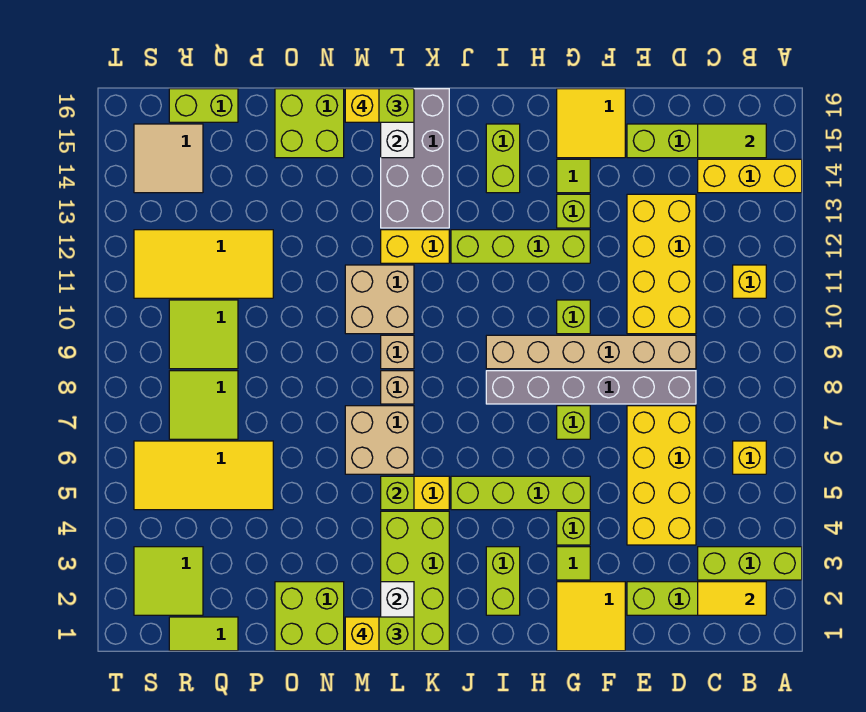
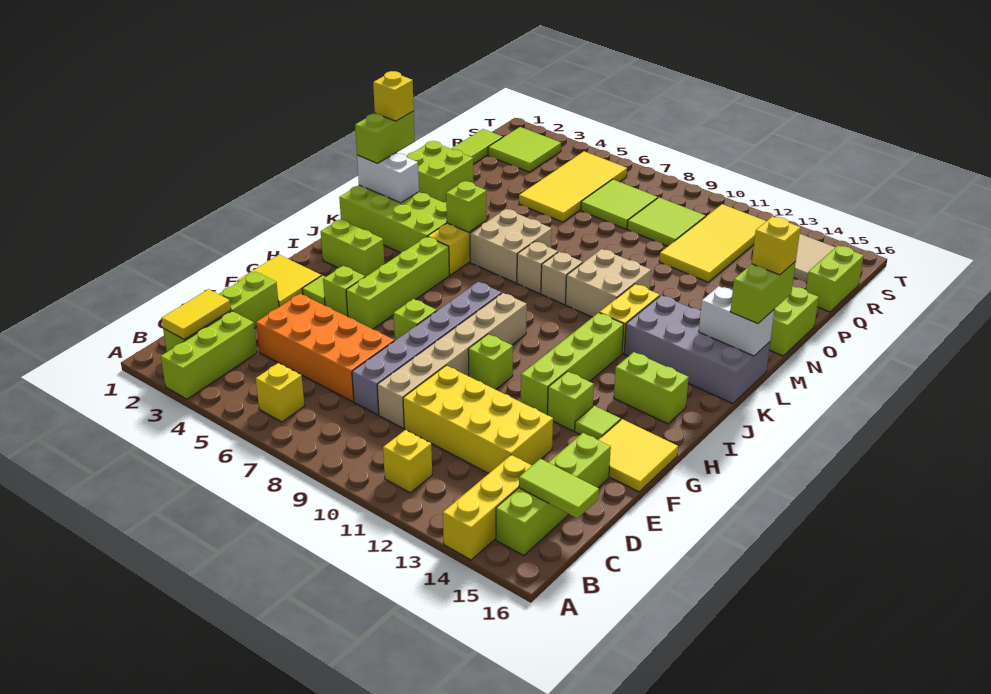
lime 1x2 tile [698,124,766,158] -> lime 1x2 tile turned to [519,459,599,518]
yellow 2x4 brick [627,406,696,545] -> orange 2x4 brick [256,294,394,402]

